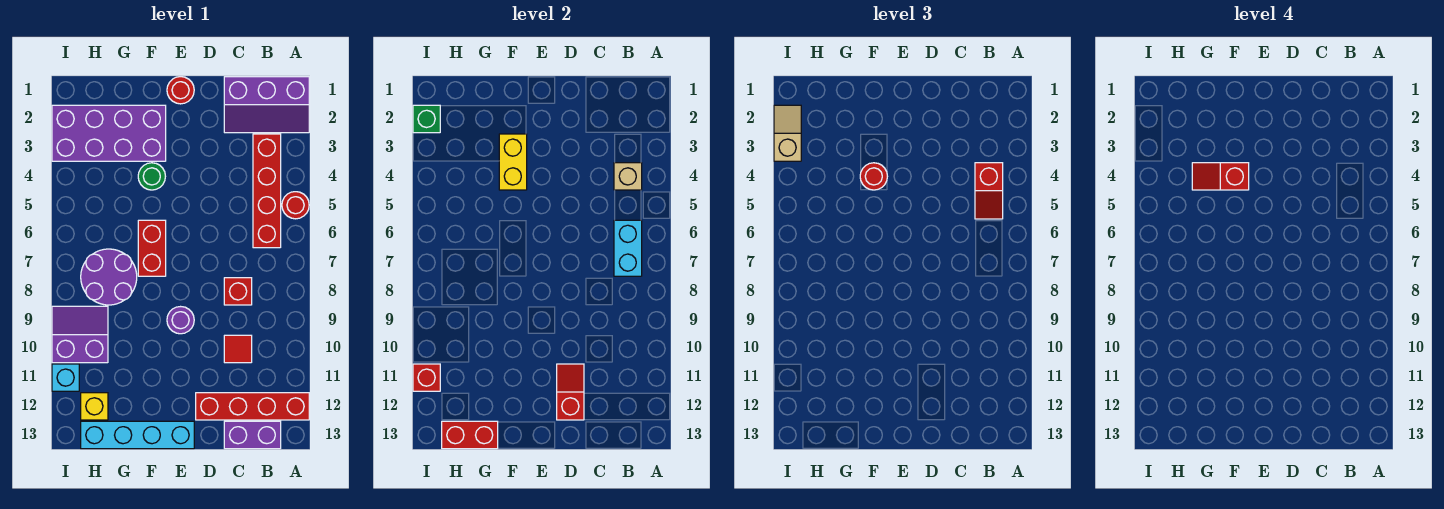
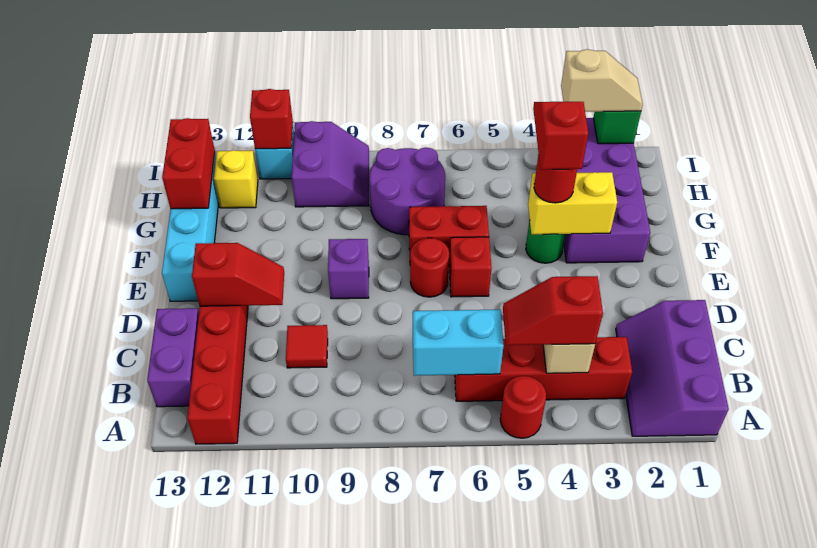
red 1x1 brick [224,278,252,305] -> red 1x1 brick moved to [449,237,492,297]
red 1x1 round brick [167,77,194,104] -> red 1x1 round brick moved to [410,238,449,297]
purple 1x1 round brick [167,307,194,334] -> purple 1x1 brick [328,239,369,299]

